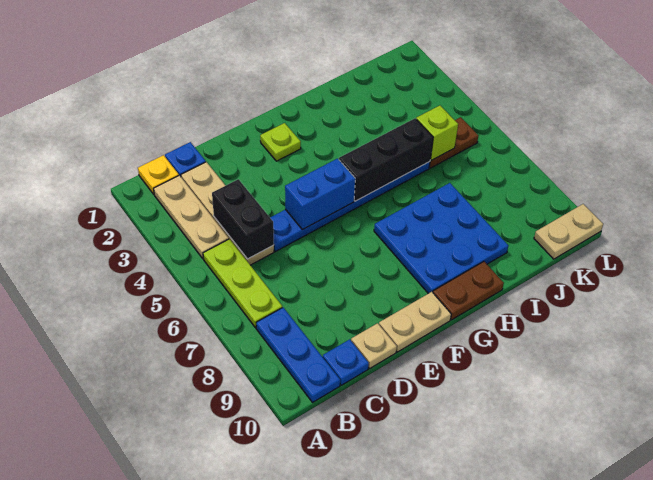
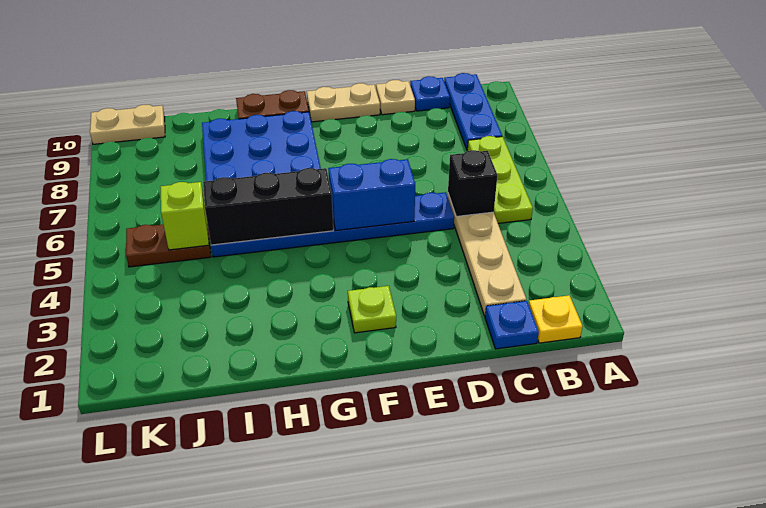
tan 1x3 plate [154,175,229,259] -> none
black 1x2 brick [212,179,274,259] -> black 1x1 brick [448,150,497,216]

